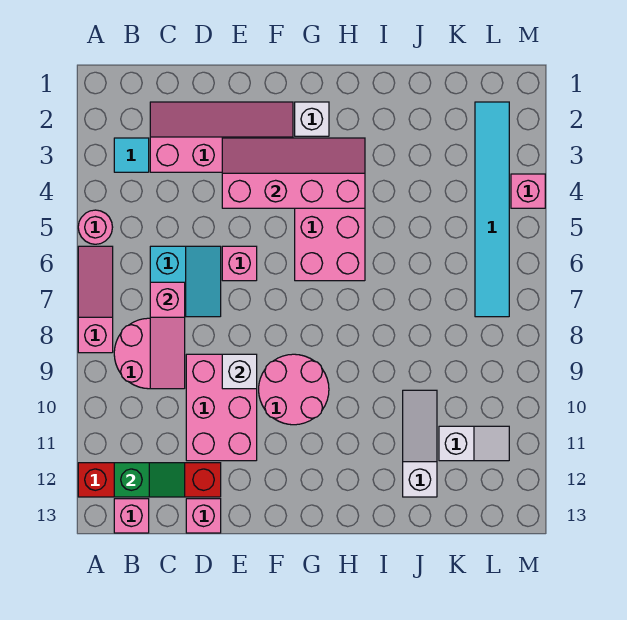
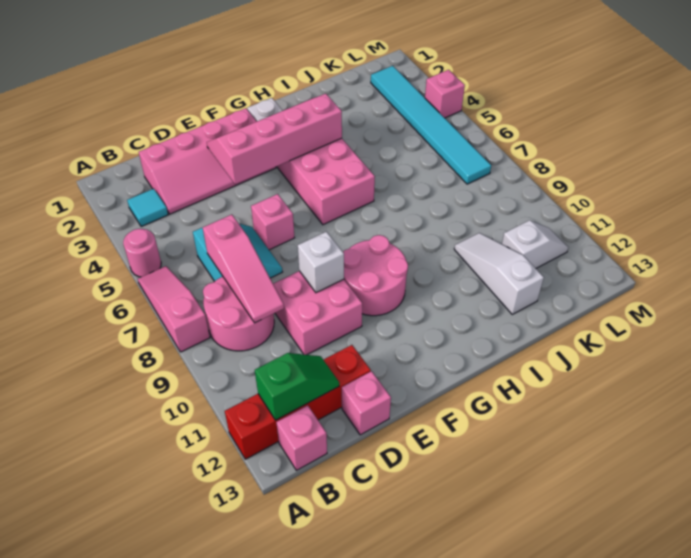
pink 2x4 slope [150,102,293,172] -> pink 2x4 slope turned to [139,108,276,214]
pink 2x3 brick [186,354,257,461] -> pink 2x2 brick [273,271,362,355]

